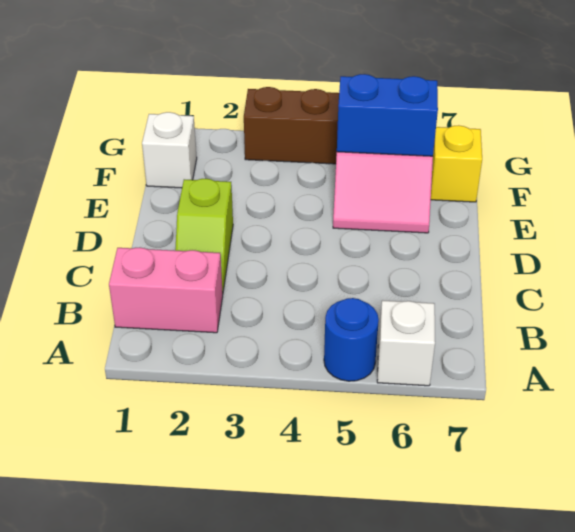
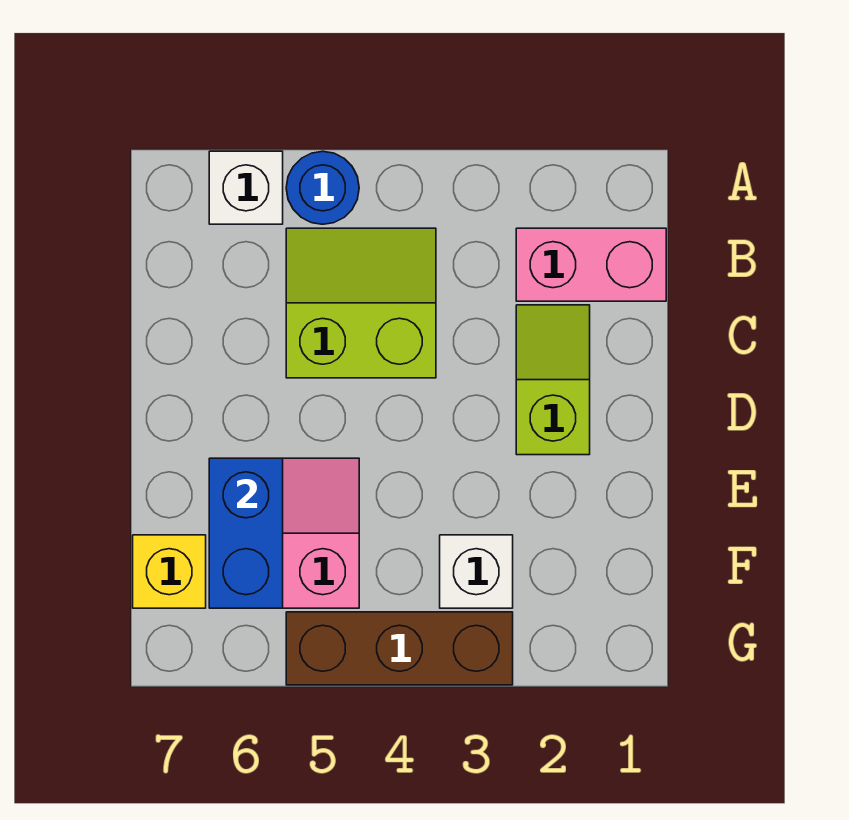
none -> lime 2x2 slope [286,228,436,378]
white 1x1 brick [142,112,197,188] -> white 1x1 brick moved to [440,535,513,608]
blue 1x2 brick [337,74,438,156] -> blue 1x2 brick turned to [209,458,283,608]

